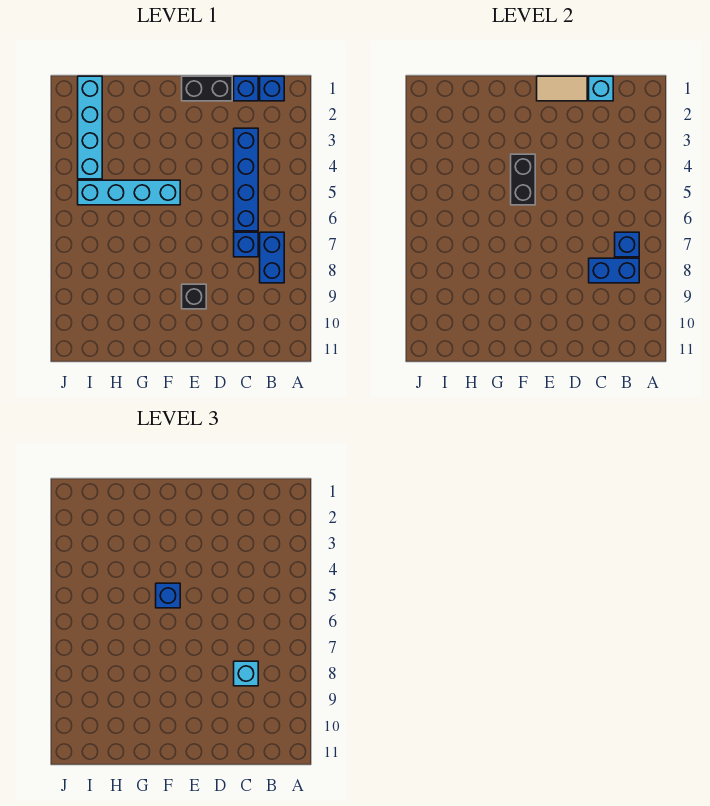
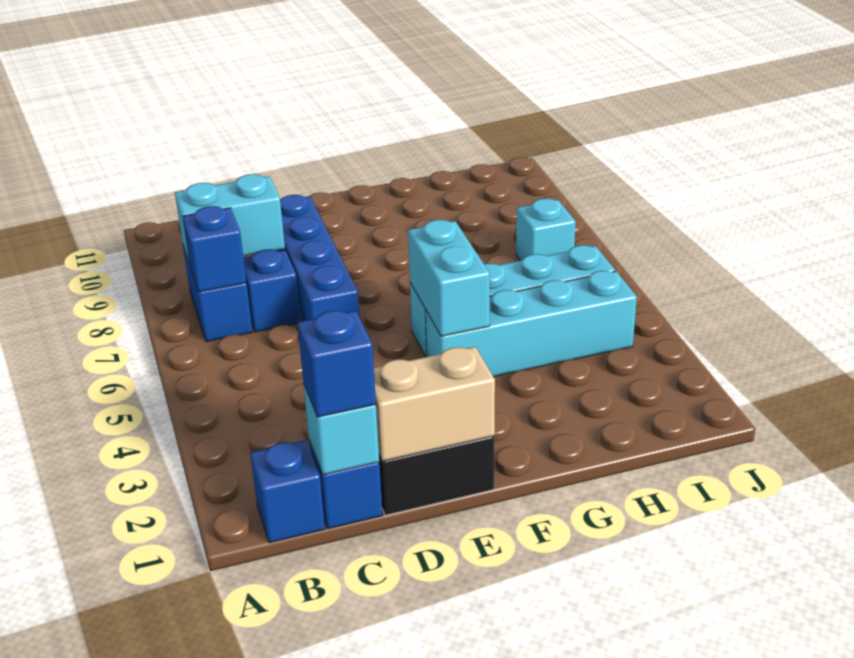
blue 1x2 brick [589,258,639,283] -> cyan 1x2 brick [175,174,285,264]
blue 1x4 brick [234,128,258,231] -> blue 1x4 brick moved to [276,195,359,321]
cyan 1x1 brick [234,661,258,686] -> cyan 1x1 brick moved to [516,199,576,261]
tan 1x2 tile [537,76,587,101] -> tan 1x2 brick [374,347,495,461]
black 1x1 brick [182,284,206,309] -> none
black 1x2 brick [511,154,535,205] -> cyan 1x2 brick [408,220,490,336]
blue 1x1 brick [156,583,180,608] -> blue 1x1 brick moved to [297,311,376,417]
cyan 1x4 brick [78,76,102,179] -> cyan 1x4 brick turned to [425,271,637,377]

